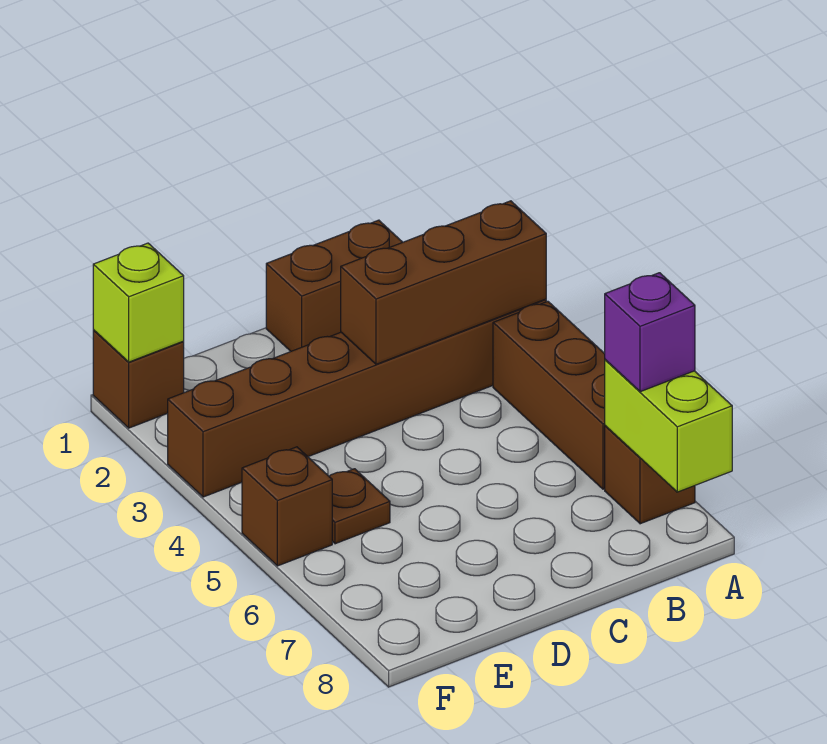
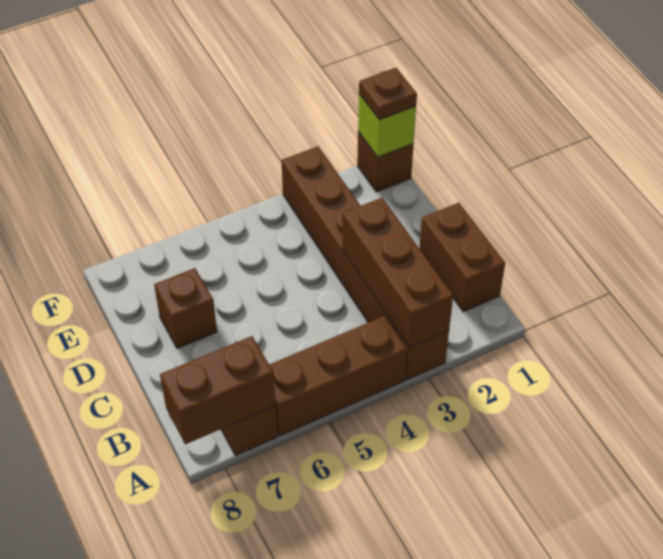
lime 1x2 brick [605,360,732,492] -> brown 1x2 brick [160,336,275,444]
purple 1x1 brick [605,273,695,392] -> none
brown 1x1 plate [329,469,390,544] -> brown 1x1 plate moved to [359,68,417,120]
brown 1x1 brick [242,447,332,566] -> brown 1x1 brick moved to [154,268,217,348]

